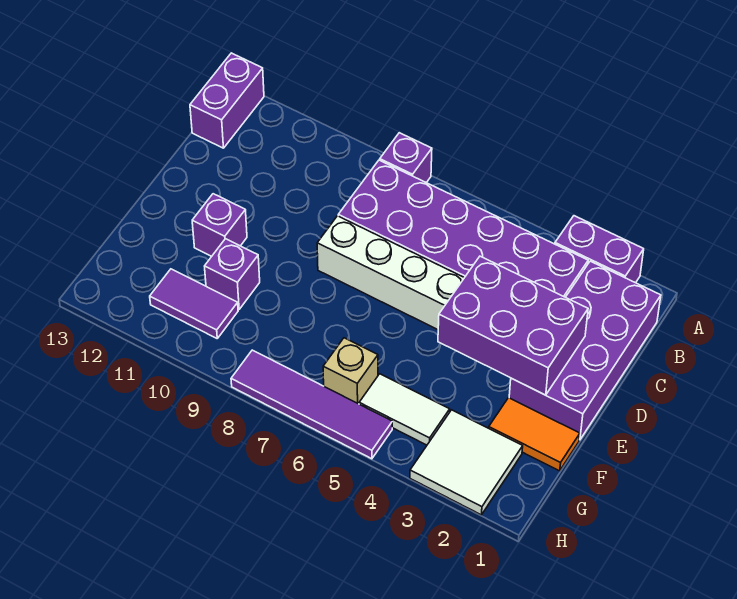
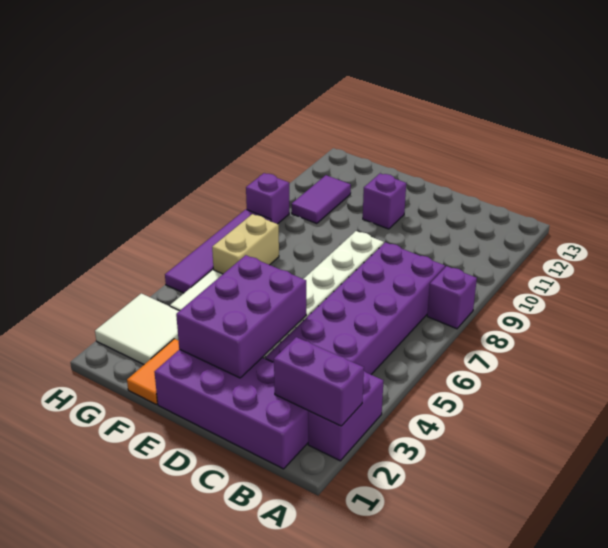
purple 1x2 brick [190,53,264,148] -> purple 1x2 brick moved to [274,337,364,426]
purple 1x1 brick [205,239,260,309] -> purple 1x1 brick moved to [246,173,289,224]
tan 1x1 brick [323,338,378,404] -> tan 1x2 brick [212,214,279,274]

